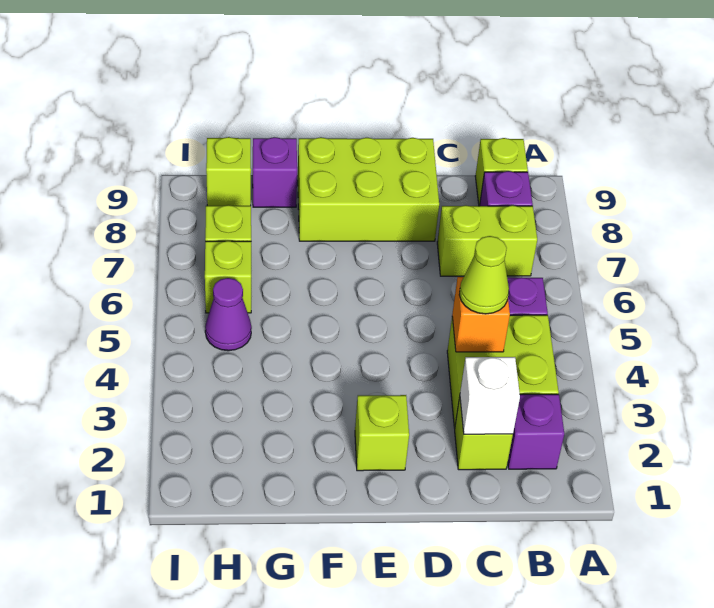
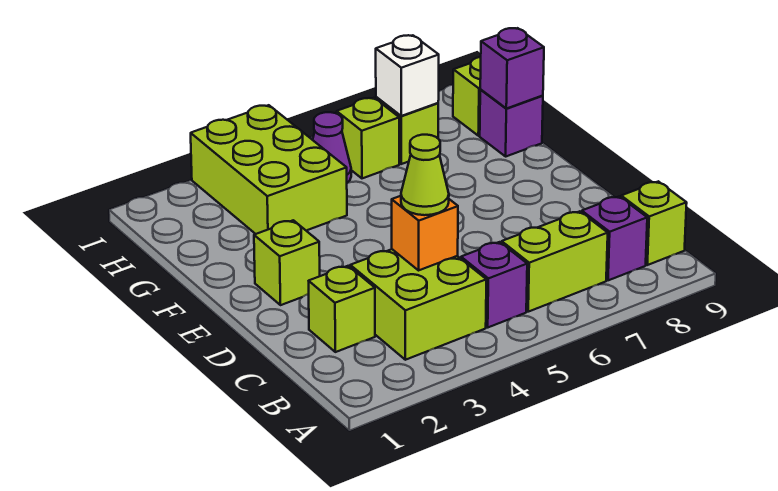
purple 1x1 brick [508,394,564,469] -> purple 1x1 brick moved to [480,28,544,109]
lime 1x2 brick [437,205,537,276] -> lime 1x2 brick turned to [502,211,608,312]
white 1x1 brick [460,357,520,434] -> white 1x1 brick moved to [376,35,439,116]
lime 2x3 brick [298,137,439,241] -> lime 2x3 brick moved to [191,105,347,234]

